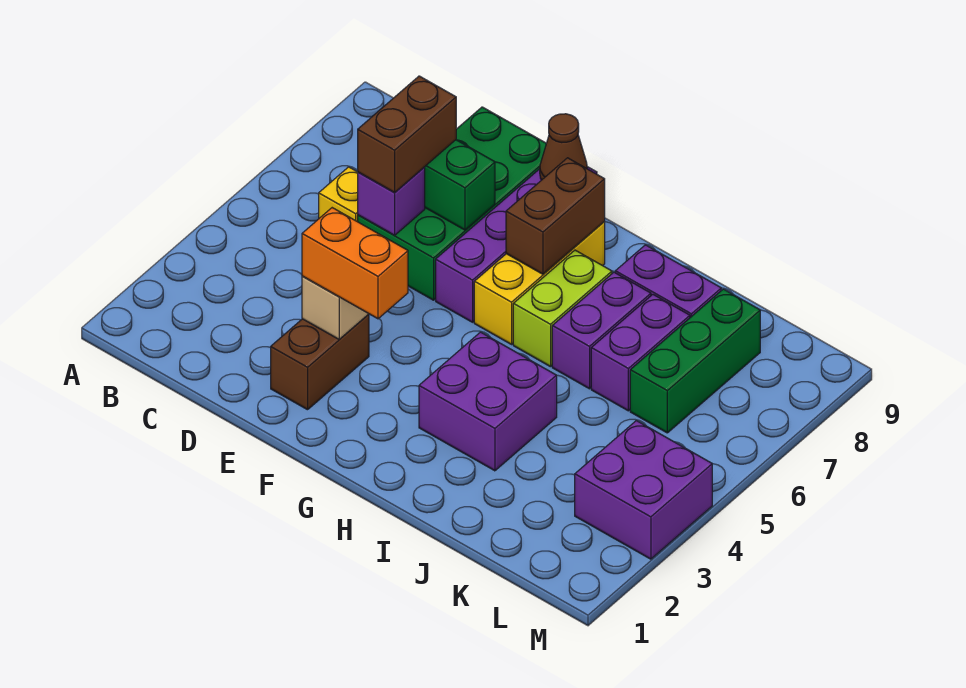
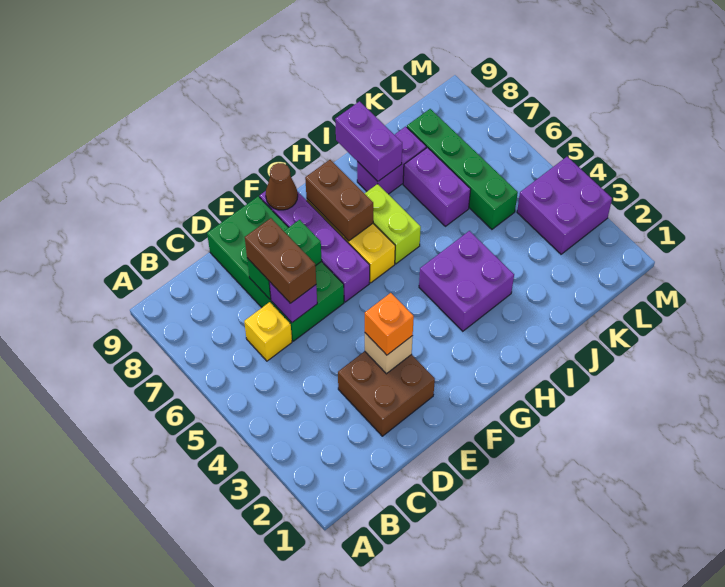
brown 1x2 brick [271,314,369,410] -> brown 2x2 brick [338,351,435,436]
orange 1x2 brick [302,208,408,319] -> orange 1x1 brick [365,293,414,355]
purple 1x2 brick [552,272,651,389] -> purple 1x2 brick moved to [335,101,402,181]
green 1x3 brick [630,289,760,433] -> green 1x4 brick [407,109,518,229]

